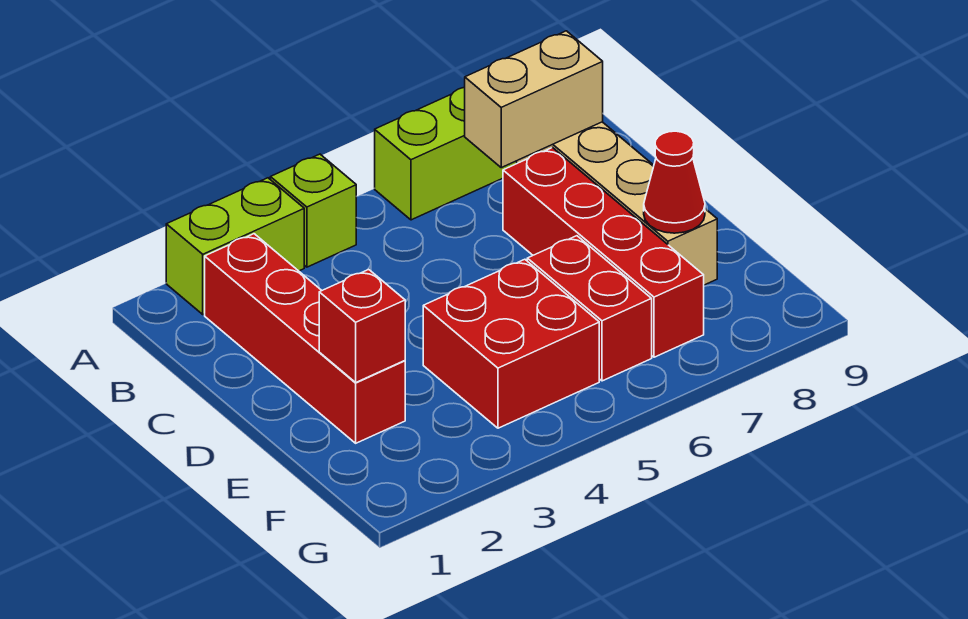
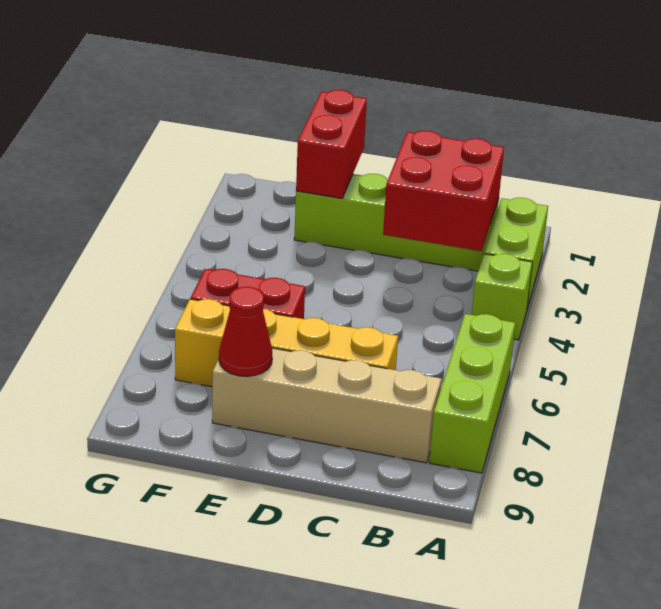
red 1x4 brick [205,234,405,443] -> lime 1x4 brick [294,174,499,271]
tan 1x2 brick [465,31,603,168] -> none
red 1x4 brick [503,148,704,357] -> yellow 1x4 brick [175,299,398,387]
red 1x1 brick [319,269,405,382] -> red 1x2 brick [296,90,367,198]
red 2x2 brick [423,259,599,428] -> red 2x2 brick moved to [383,131,504,251]

